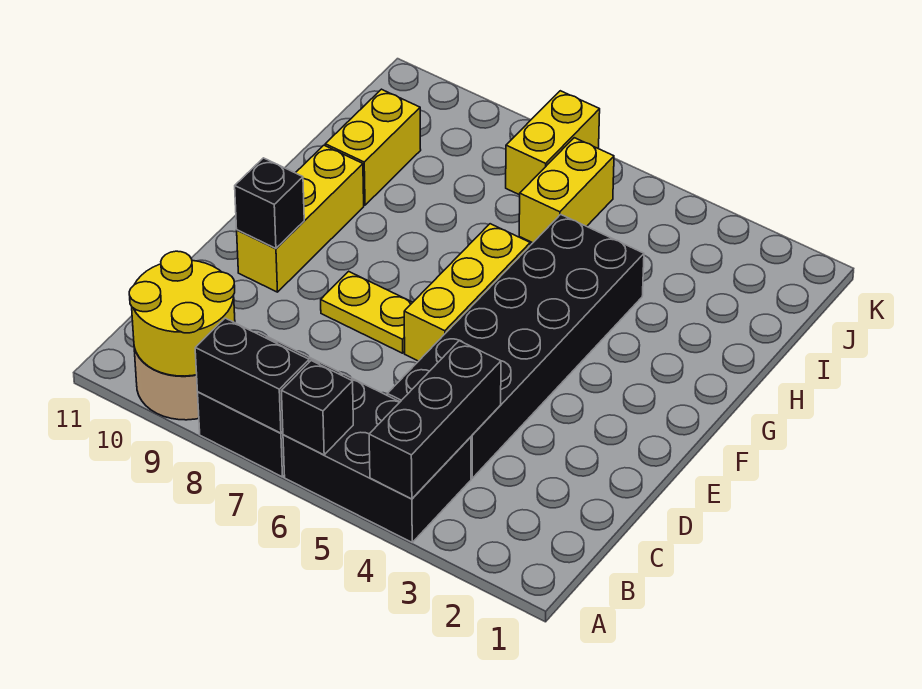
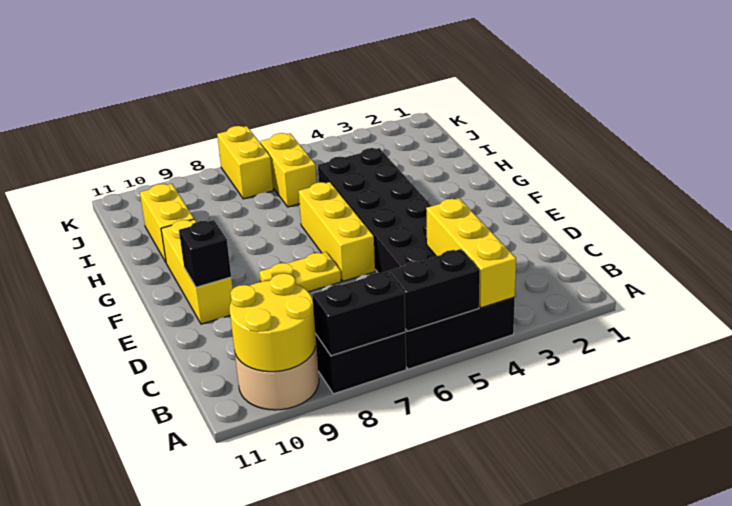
black 1x3 brick [369,341,501,499] -> yellow 1x3 brick [426,198,516,308]
black 1x1 brick [281,361,353,455] -> black 1x2 brick [389,249,480,331]

